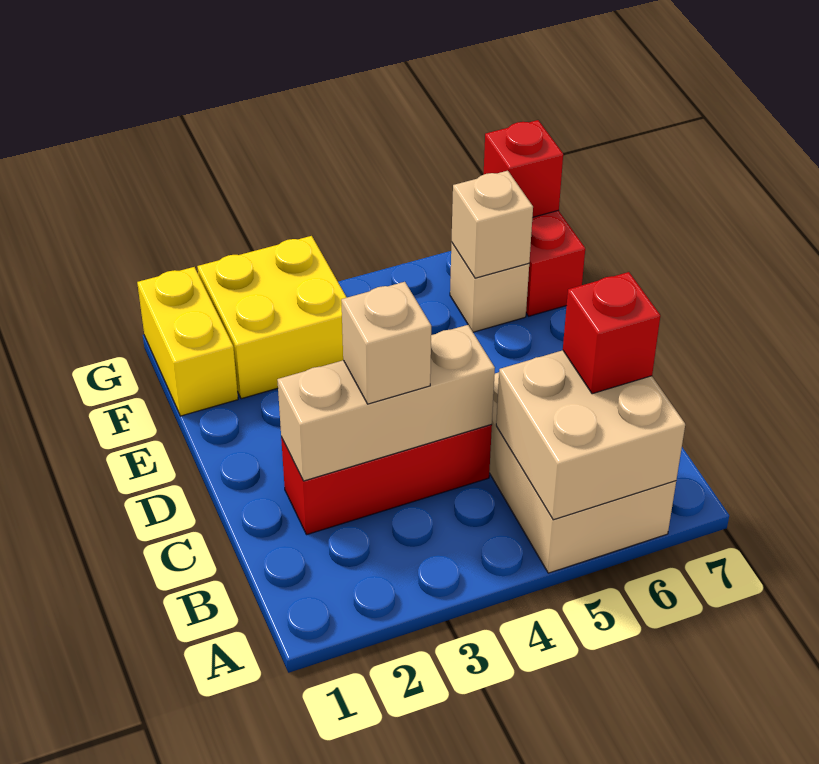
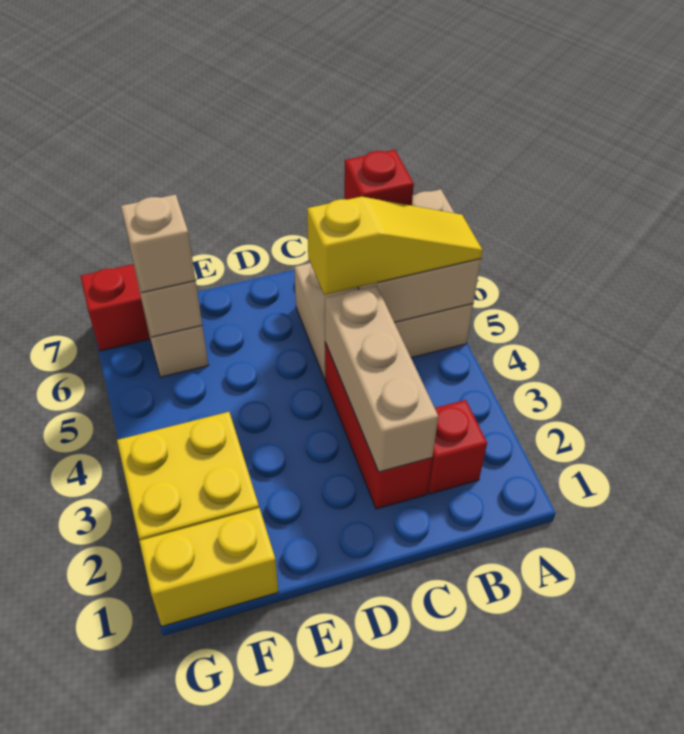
none -> yellow 1x3 slope [307,197,482,295]
tan 1x1 brick [341,282,431,404] -> tan 1x1 brick moved to [121,194,196,293]
red 1x1 brick [484,120,563,217] -> red 1x1 brick moved to [428,400,487,494]

